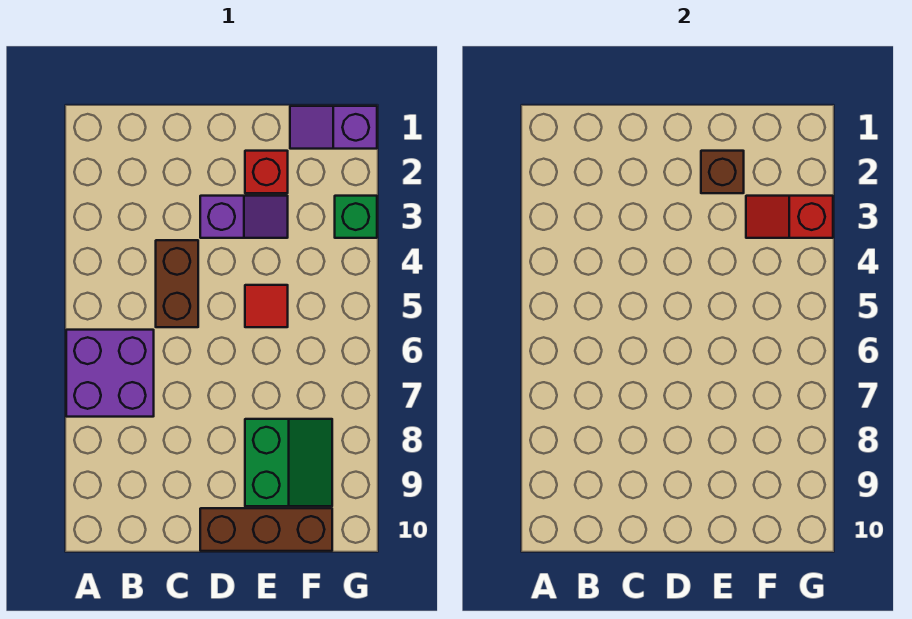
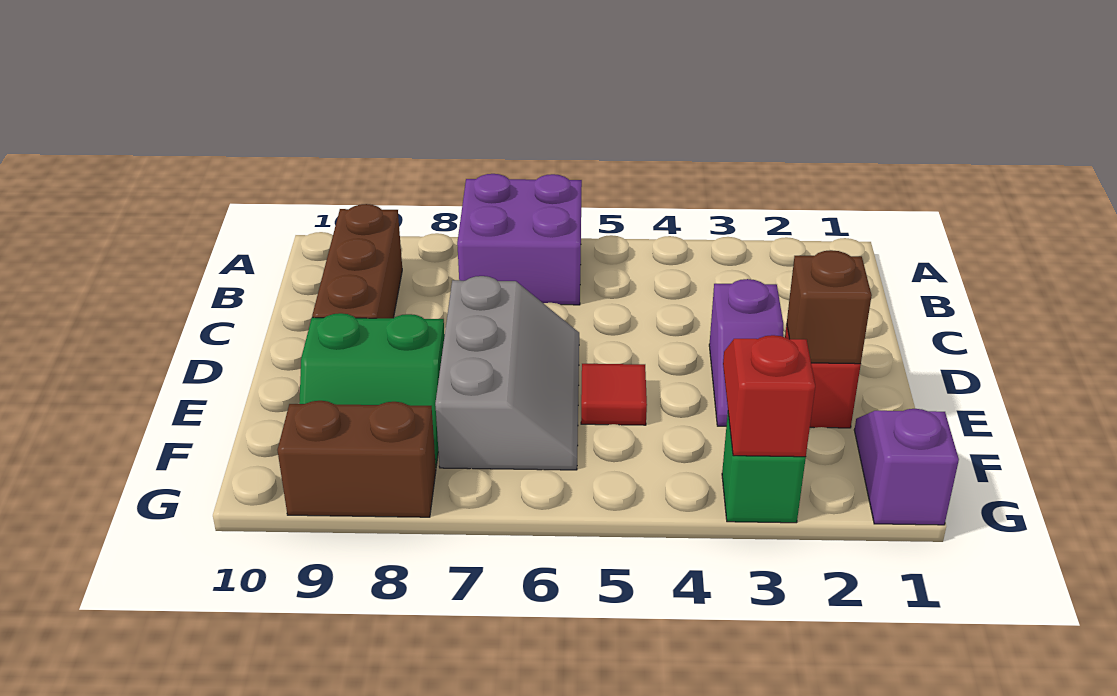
brown 1x2 brick [156,240,198,327] -> brown 1x2 brick moved to [277,401,436,517]
none -> grey 2x3 slope [435,276,579,470]
brown 1x3 brick [200,508,332,551] -> brown 1x3 brick moved to [312,204,402,318]

